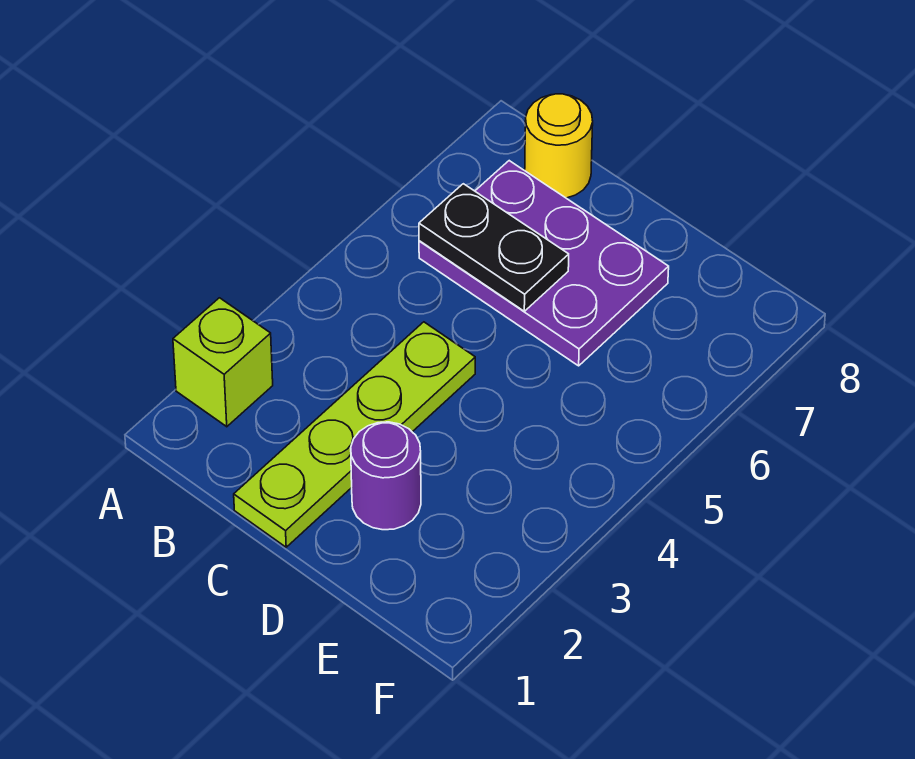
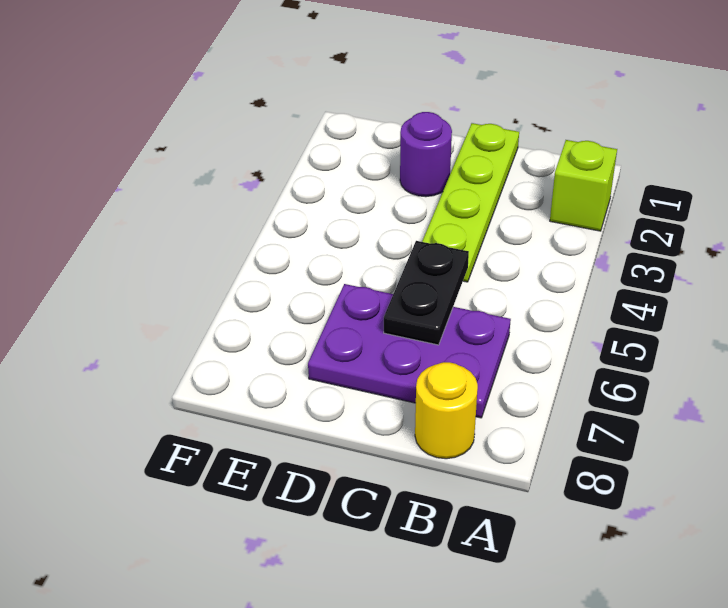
black 1x2 plate [419,184,569,311] -> black 1x2 plate turned to [384,241,469,345]

